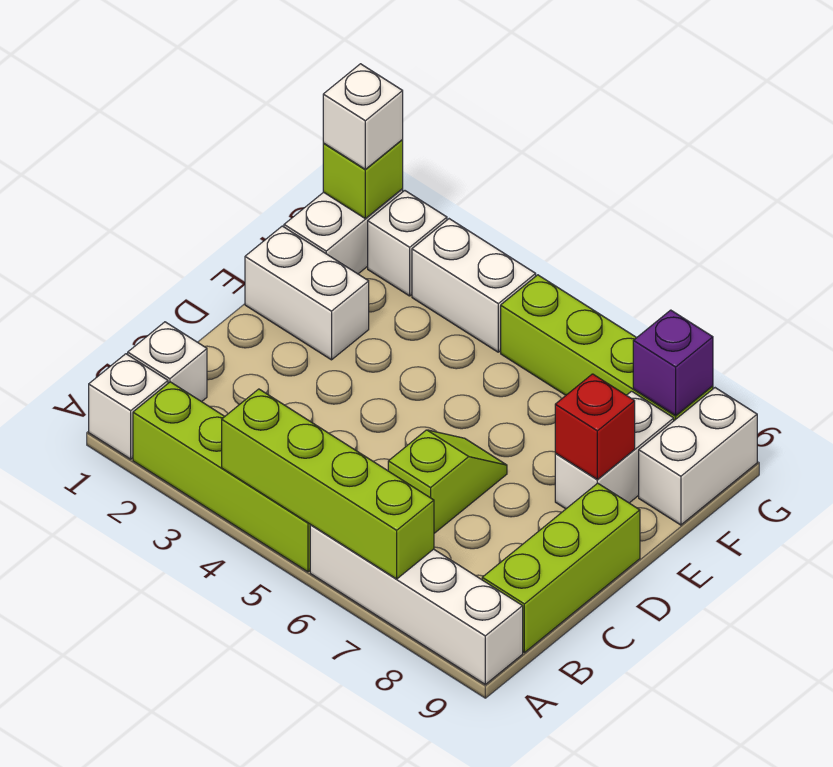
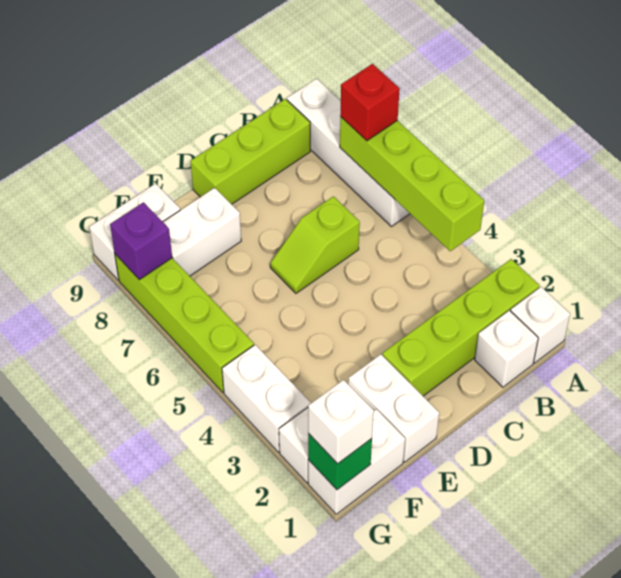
lime 1x4 brick [133,382,310,572] -> lime 1x4 brick turned to [382,259,540,396]
red 1x1 brick [555,374,635,479] -> red 1x1 brick moved to [340,64,400,141]
lime 1x1 brick [323,140,403,218] -> green 1x1 brick [308,434,372,490]

